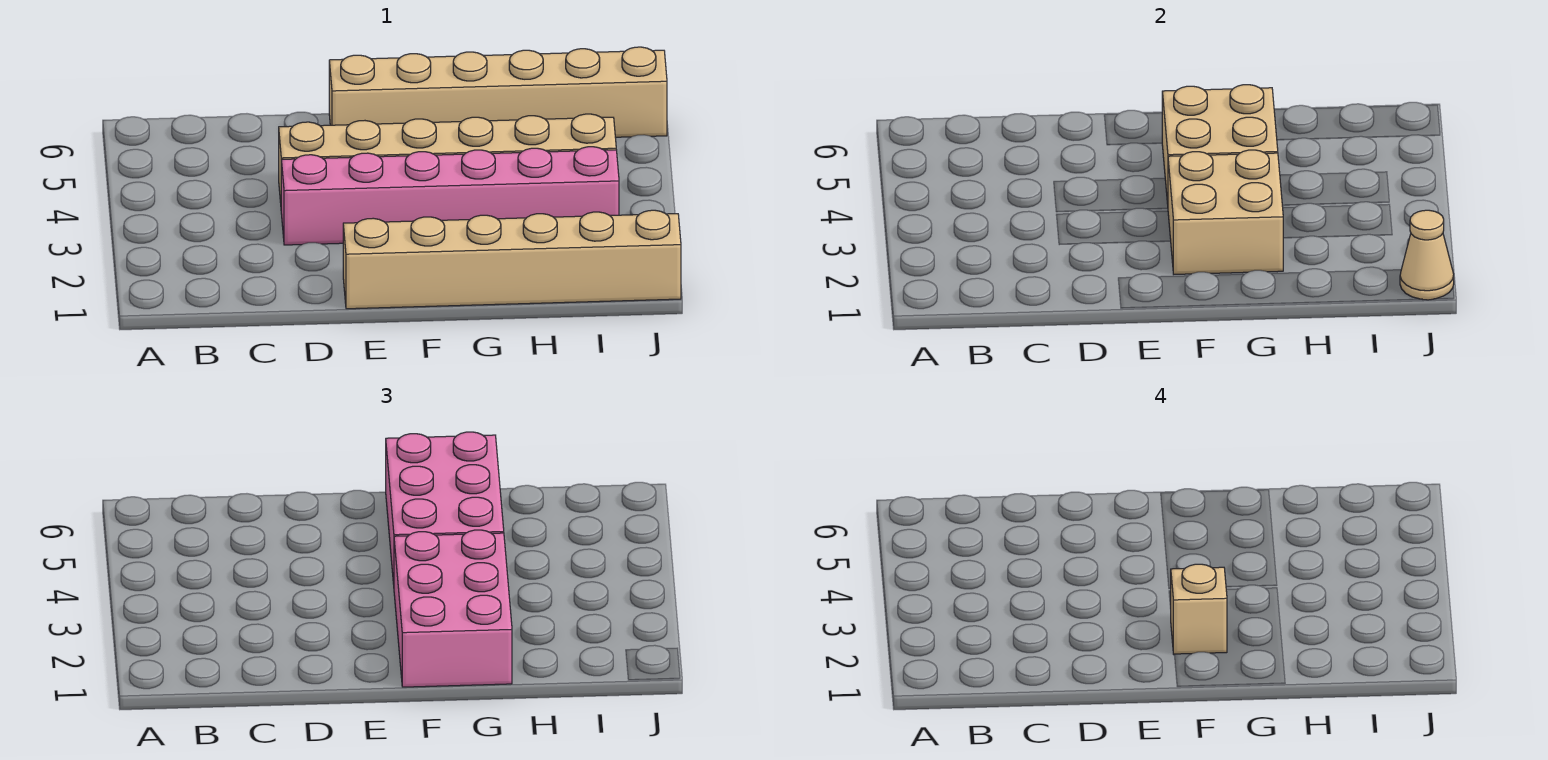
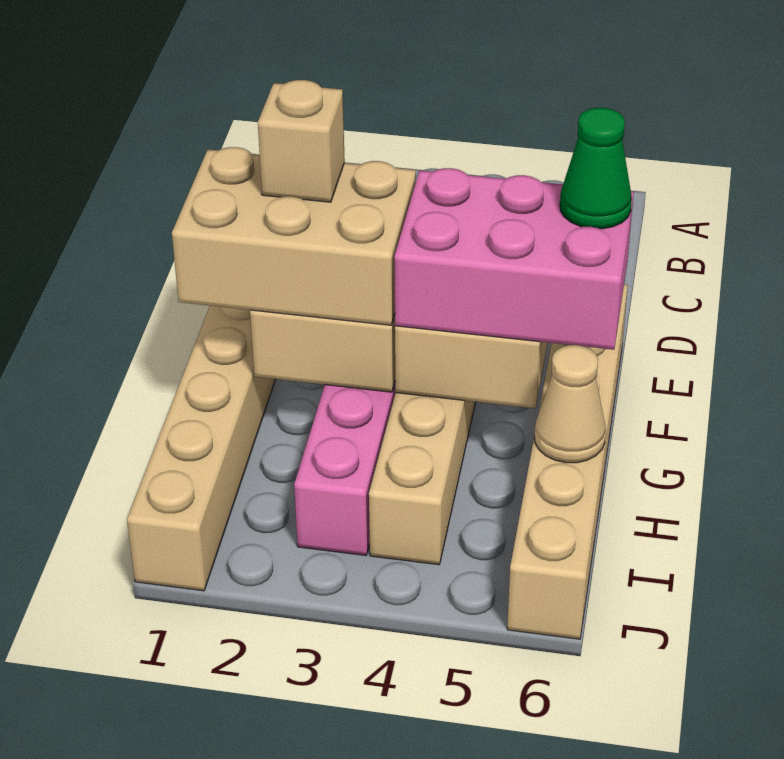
pink 2x3 brick [394,530,512,687] -> tan 2x3 brick [172,147,416,325]
none -> green 1x1 cone [560,108,632,229]
tan 1x1 cone [1400,210,1454,300] -> tan 1x1 cone moved to [534,345,606,463]

